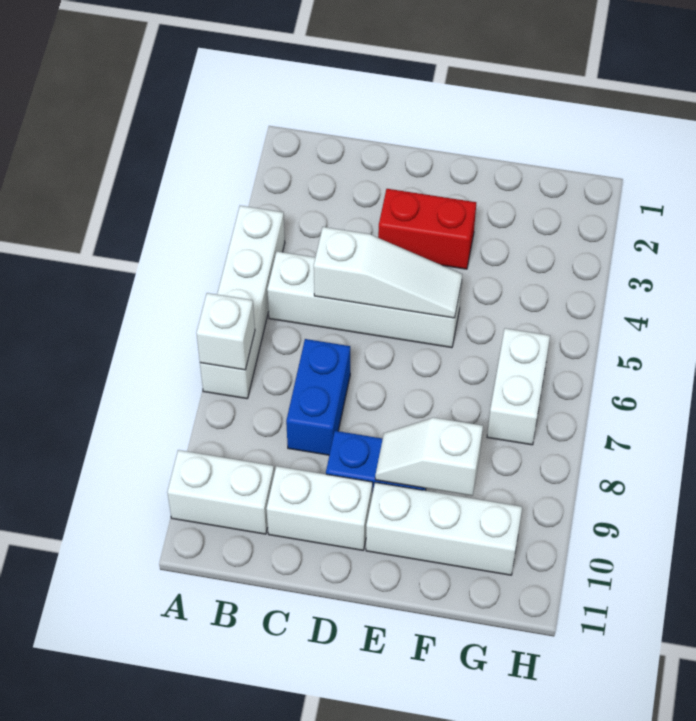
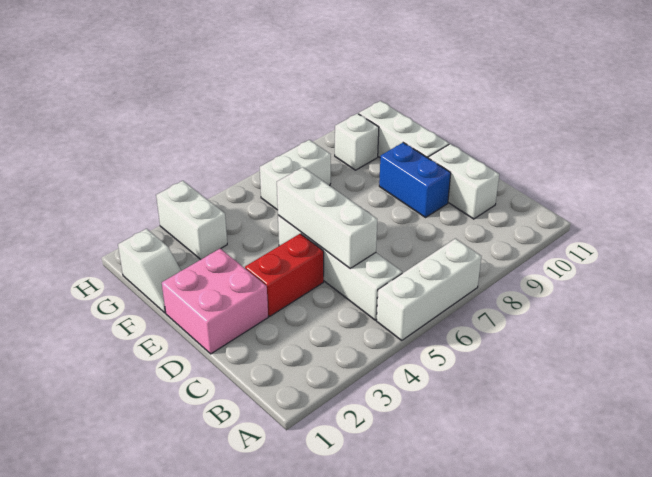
white 1x4 brick [200,206,285,399] -> white 1x3 brick [377,239,481,340]
white 1x1 brick [197,293,255,370] -> white 1x1 brick moved to [335,113,379,170]
white 1x2 brick [167,450,274,534] -> white 1x2 brick moved to [156,181,227,259]
white 1x3 slope [314,227,462,318] -> white 1x3 brick [277,167,377,268]
blue 1x2 brick [286,339,350,455] -> none
none -> pink 2x2 brick [162,249,268,354]
red 1x2 brick [378,189,476,269] -> red 1x2 brick turned to [245,234,324,316]
white 1x2 slope [375,418,483,496] -> white 1x2 slope moved to [118,229,181,313]

